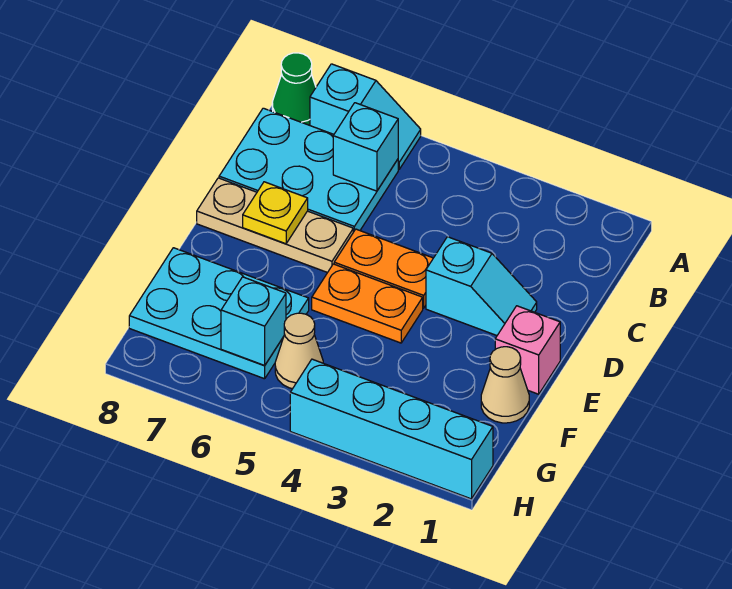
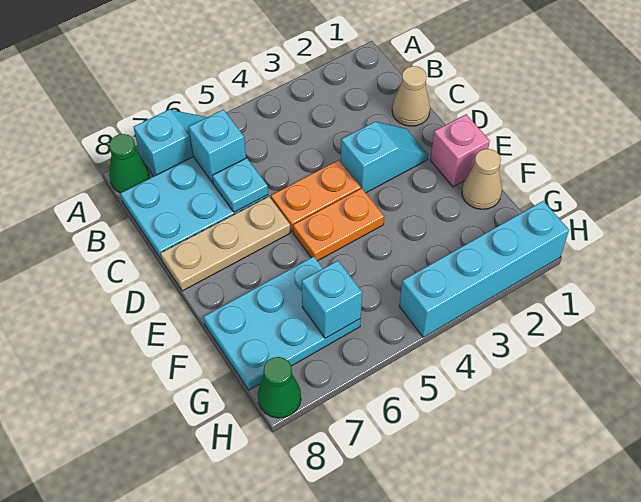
none -> cyan 1x1 plate [213,158,268,212]
yellow 1x1 plate [243,182,308,244] -> none
tan 1x1 cone [275,313,323,389] -> tan 1x1 cone moved to [392,66,430,126]
none -> green 1x1 cone [258,357,301,418]

